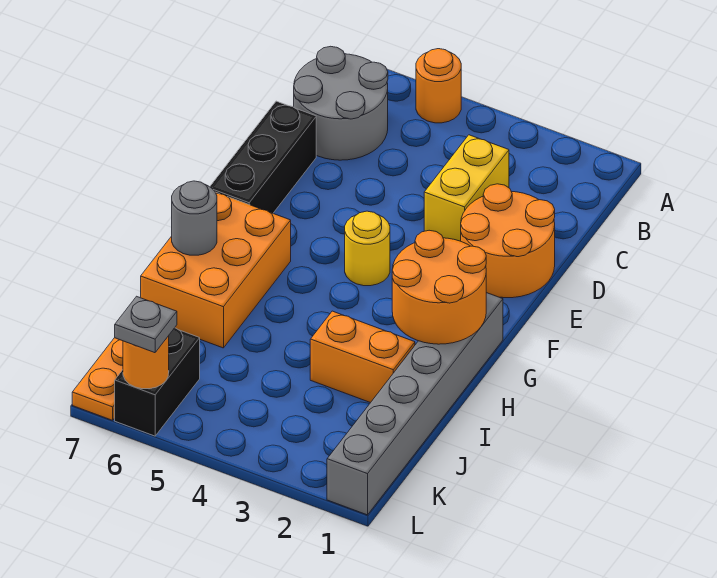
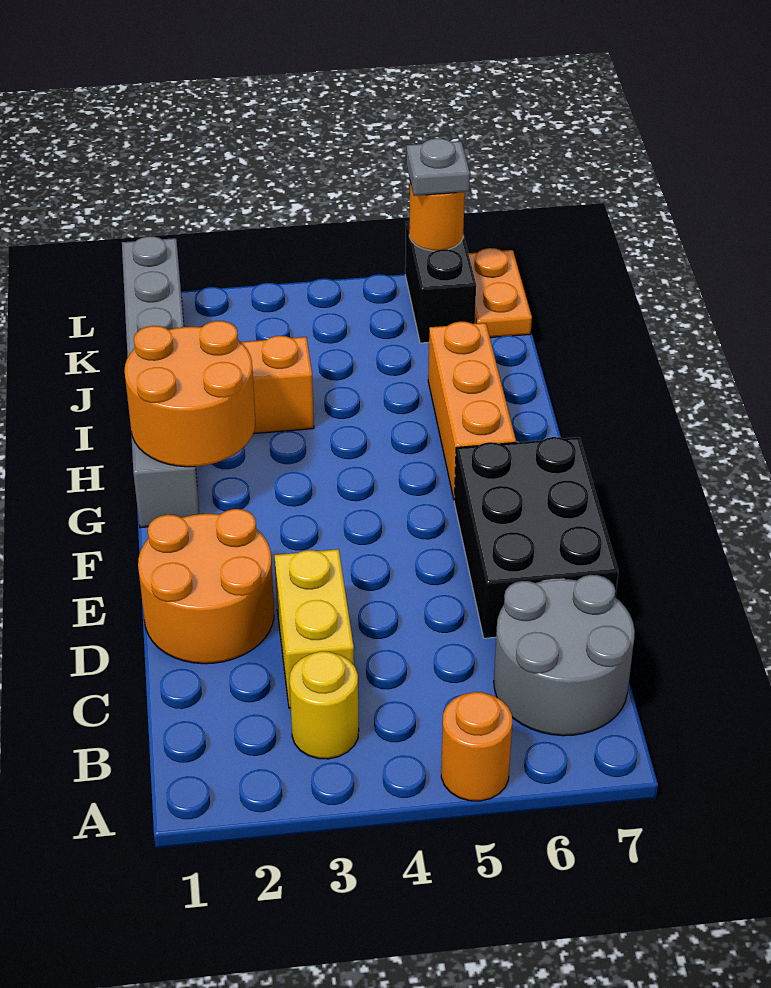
black 1x3 brick [210,101,316,213] -> black 2x3 brick [454,437,618,638]
yellow 1x1 round brick [345,211,390,286] -> yellow 1x1 round brick moved to [289,651,359,759]
orange 2x3 brick [141,192,291,348] -> orange 1x3 brick [428,322,516,499]
grey 1x1 round brick [172,181,217,255] -> none

